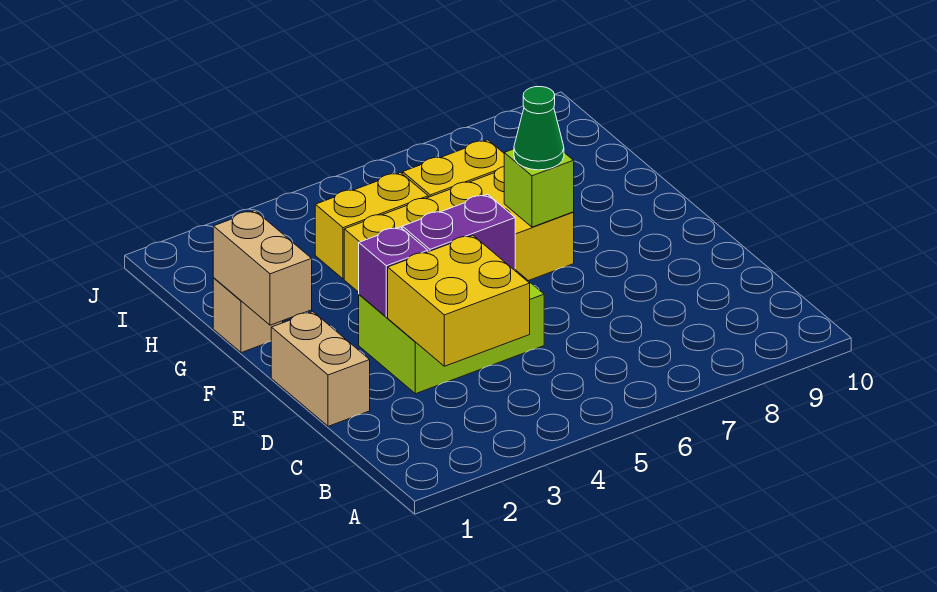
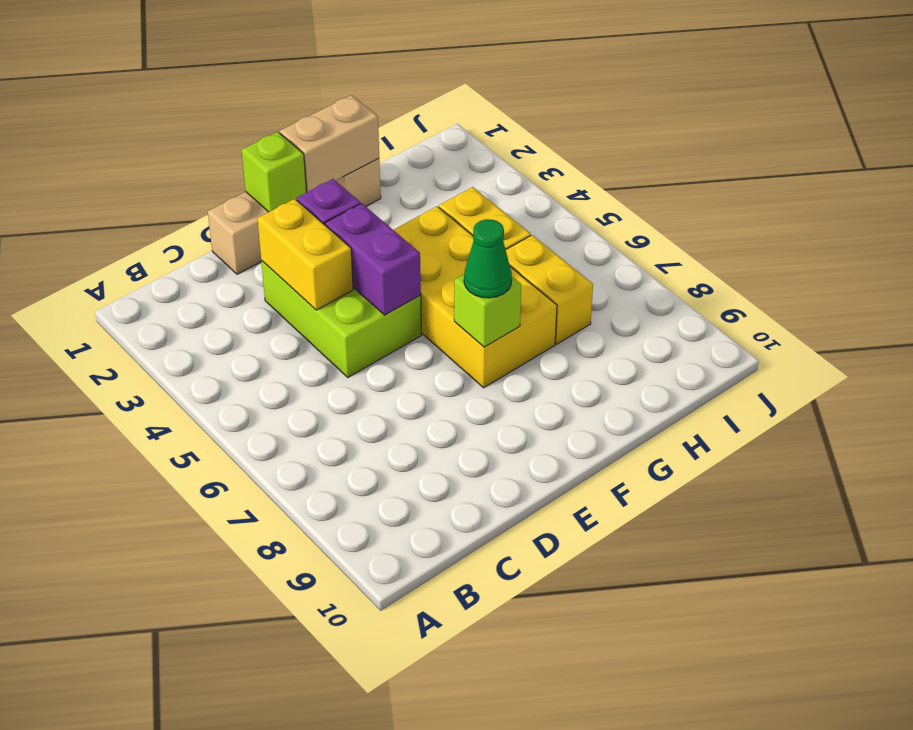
yellow 2x2 brick [388,235,530,366] -> yellow 1x2 brick [257,199,353,310]
none -> lime 1x1 brick [242,132,306,212]

